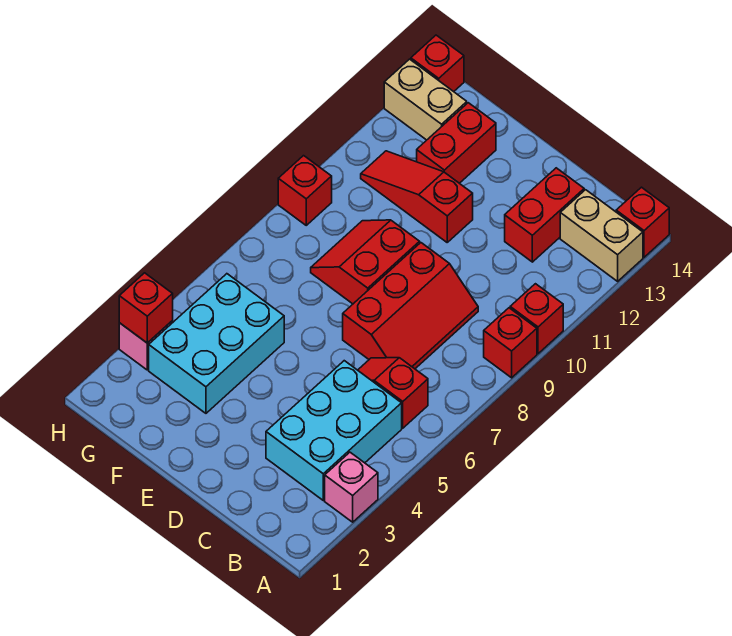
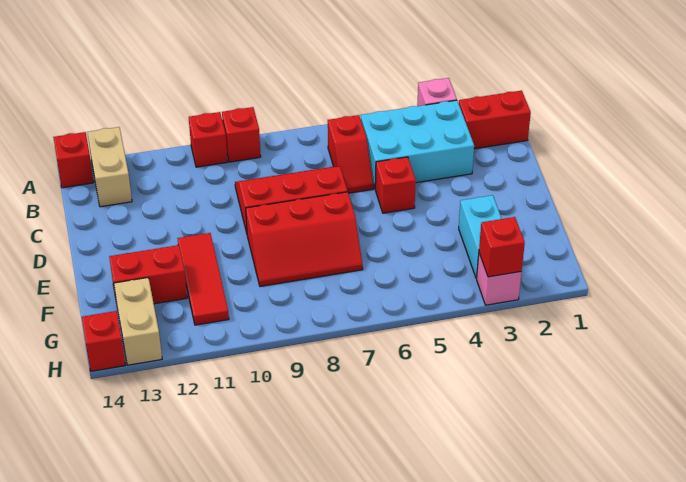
red 1x2 brick [505,168,584,262] -> red 1x2 brick moved to [459,91,531,149]
red 2x2 slope [311,220,420,304] -> red 2x3 slope [246,192,363,286]
red 1x3 slope [361,151,473,242] -> red 1x3 tile [177,233,229,325]
cyan 2x3 brick [149,274,284,413] -> cyan 1x2 brick [459,195,502,279]
red 1x1 brick [278,156,332,225] -> red 1x1 brick moved to [375,157,416,213]

